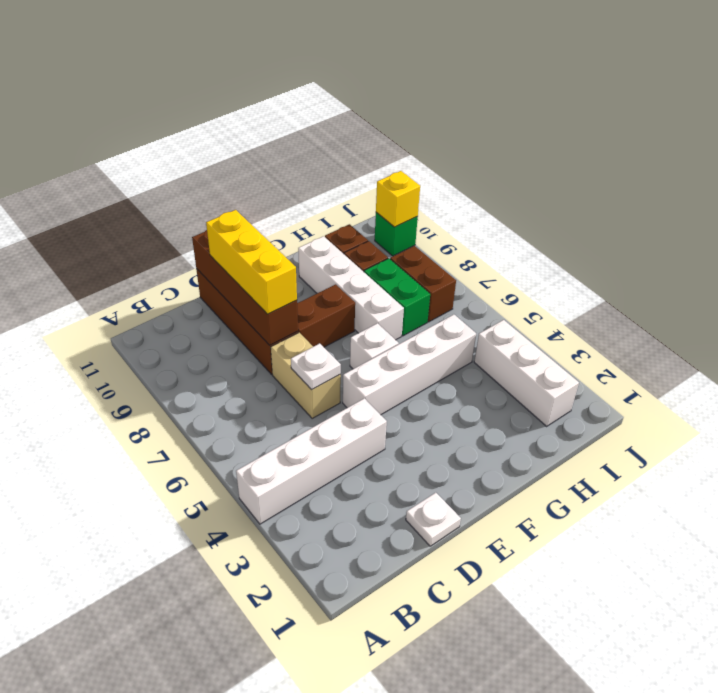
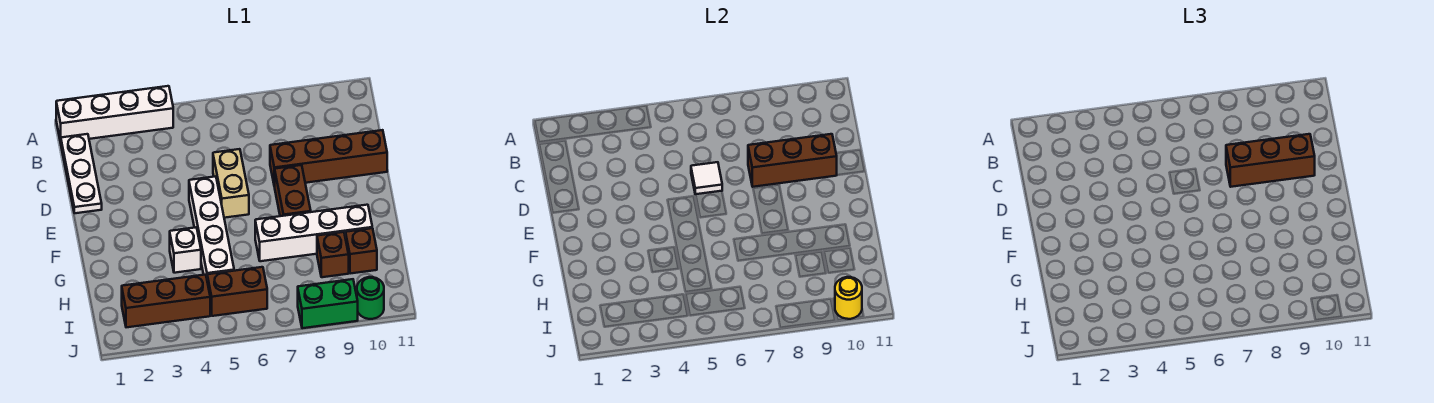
white 1x4 brick [236,398,387,524] -> white 1x4 brick turned to [56,86,173,142]
white 1x1 plate [406,493,461,546] -> white 1x3 plate [61,134,102,213]
tan 1x2 brick [271,333,341,418] -> tan 1x2 brick turned to [213,149,249,218]
white 1x1 plate [291,343,341,390] -> white 1x1 tile [691,162,722,194]
brown 1x4 brick [192,230,298,345] -> brown 1x3 brick [748,134,837,187]
yellow 1x3 brick [206,210,297,314] -> brown 1x3 brick [1226,134,1315,187]
white 1x1 brick [350,323,399,369] -> white 1x1 brick moved to [170,228,201,273]
green 1x2 brick [364,258,430,336] -> green 1x2 brick moved to [298,279,358,328]
white 1x3 brick [474,320,579,426] -> brown 1x3 brick [122,275,210,327]
brown 1x2 brick [390,246,456,322] -> brown 1x2 brick moved to [207,267,267,316]
green 1x1 brick [375,212,418,256] -> green 1x1 round brick [357,277,384,319]
yellow 1x1 brick [376,171,420,227] -> yellow 1x1 round brick [835,277,862,319]

